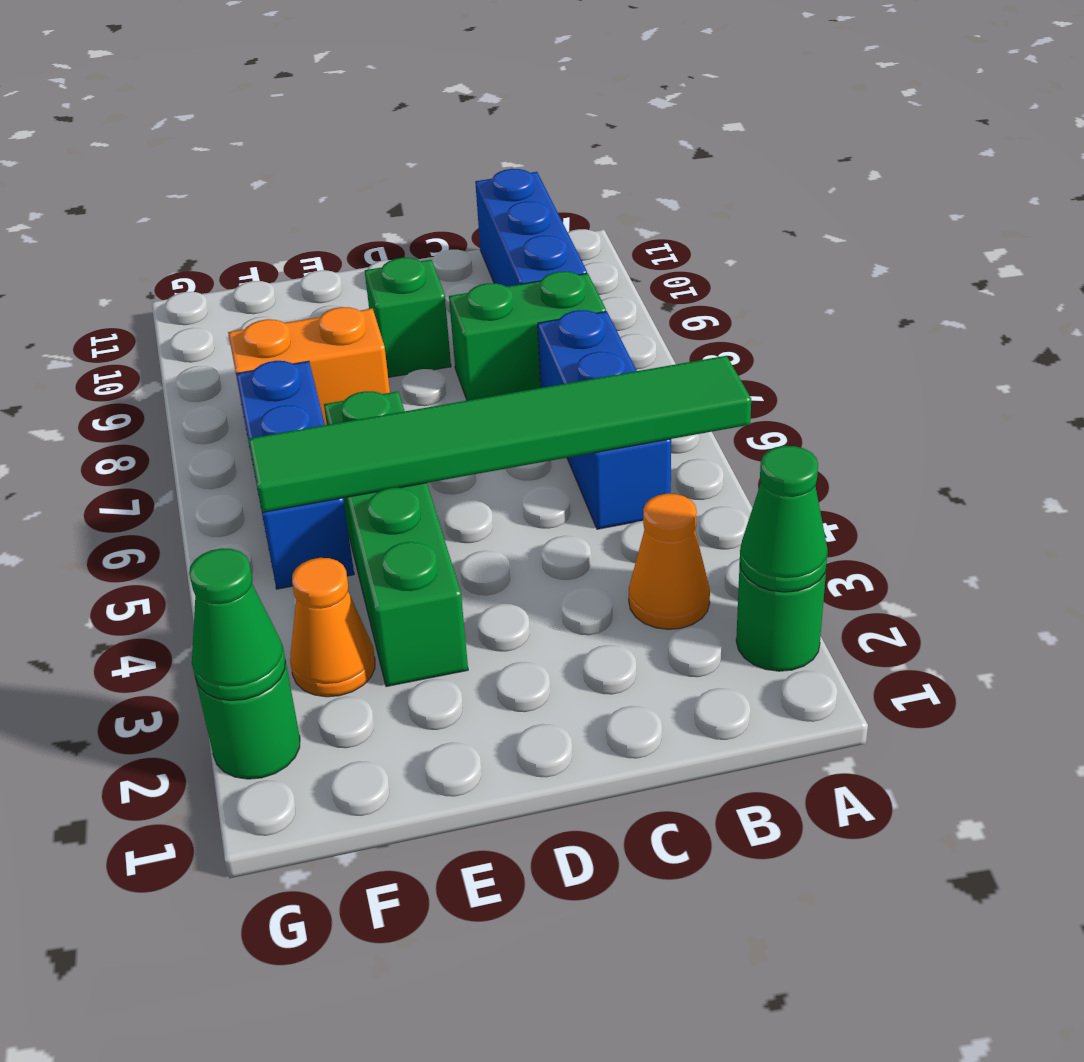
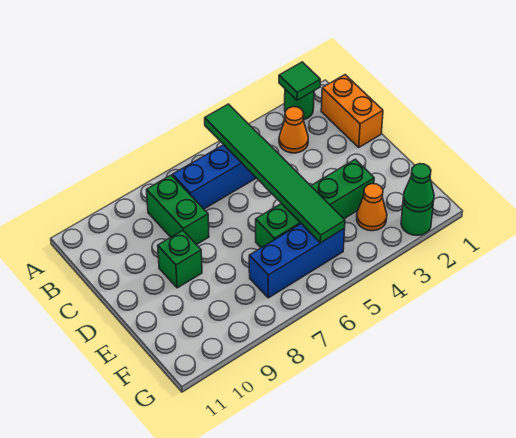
green 1x1 cone [740,446,828,592] -> green 1x1 tile [279,62,320,100]
blue 1x3 brick [475,169,587,287] -> none
orange 1x2 brick [228,307,390,425] -> orange 1x2 brick moved to [321,75,383,147]

